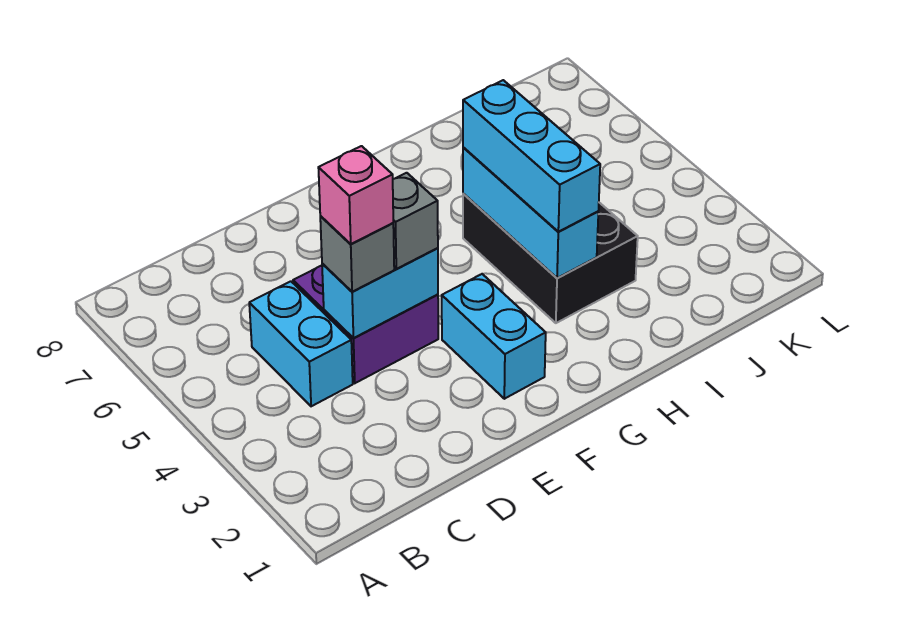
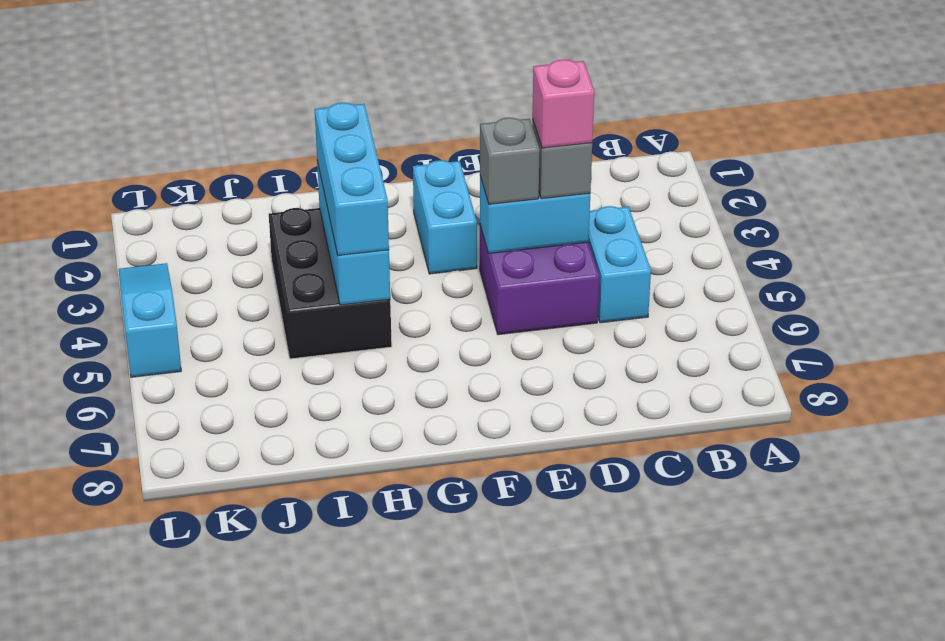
none -> cyan 1x3 slope [119,263,181,377]

